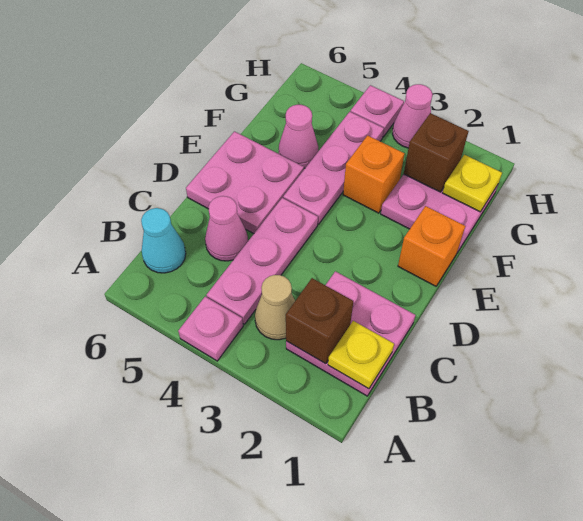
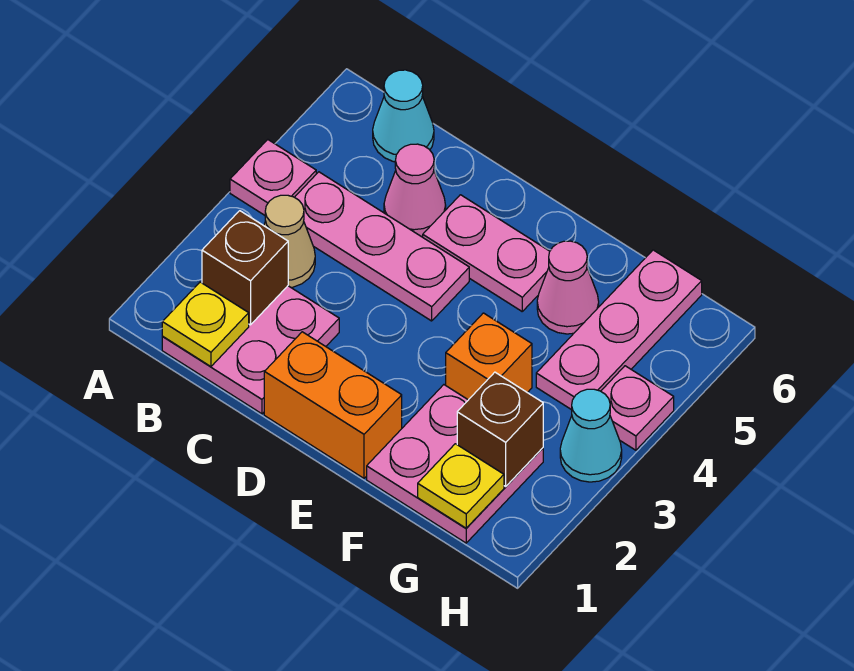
pink 2x2 plate [186,131,304,234] -> pink 1x2 plate [423,195,550,311]
orange 1x1 brick [398,206,465,286] -> orange 1x2 brick [264,332,402,478]
pink 1x3 plate [283,112,384,224] -> pink 1x3 plate turned to [536,250,702,410]
pink 1x1 cone [392,84,433,148] -> cyan 1x1 cone [560,389,622,482]

